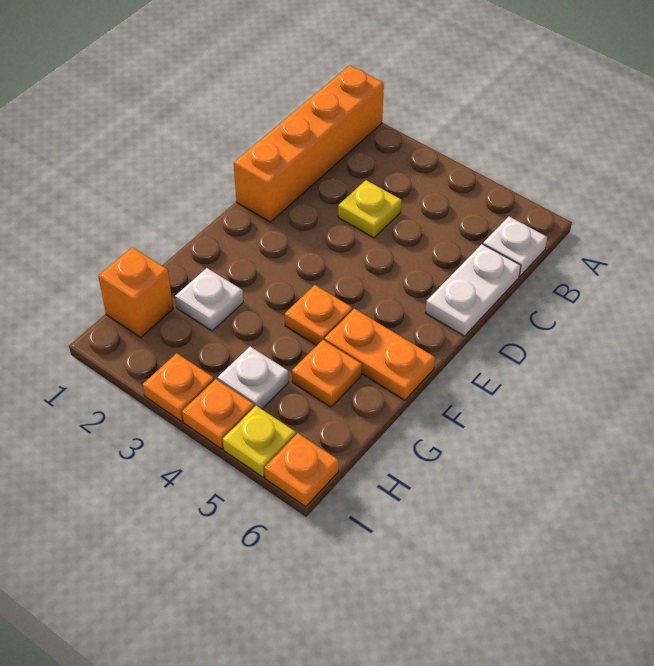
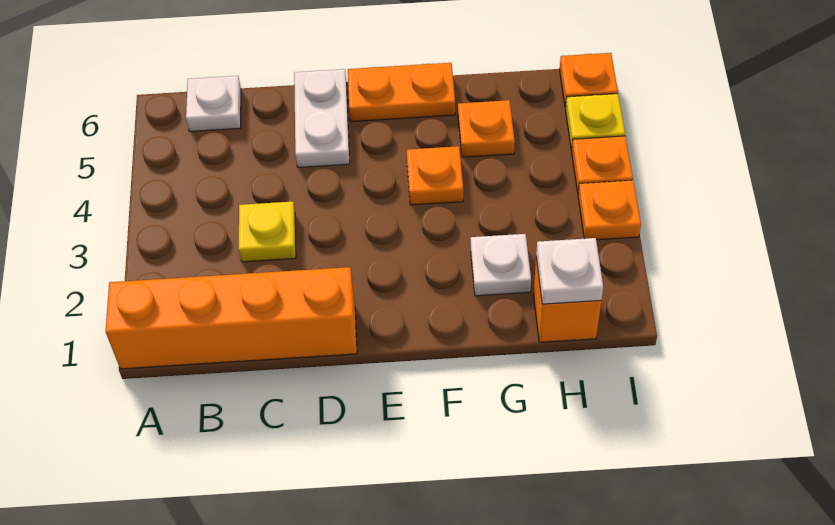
white 1x2 plate [426,244,521,336] -> white 1x2 plate turned to [294,69,350,167]
orange 1x2 plate [324,309,435,400] -> orange 1x2 plate turned to [348,63,455,122]
white 1x1 plate [218,347,289,409] -> white 1x1 plate moved to [536,238,603,304]

